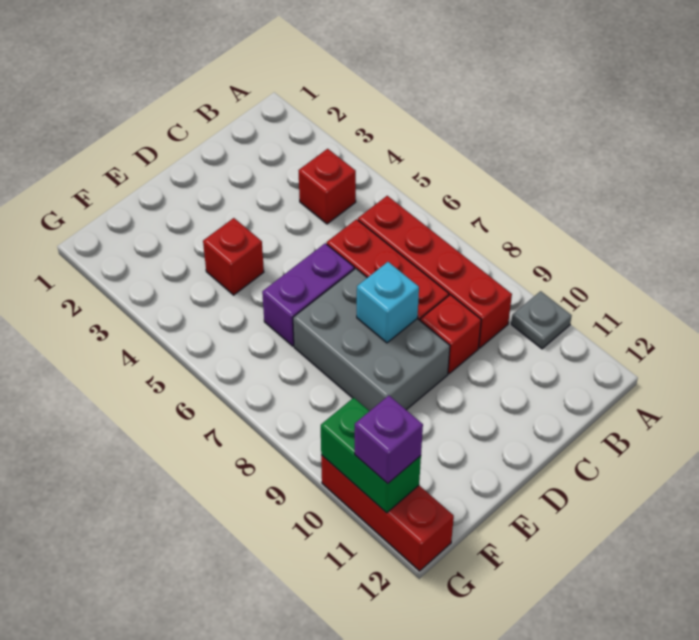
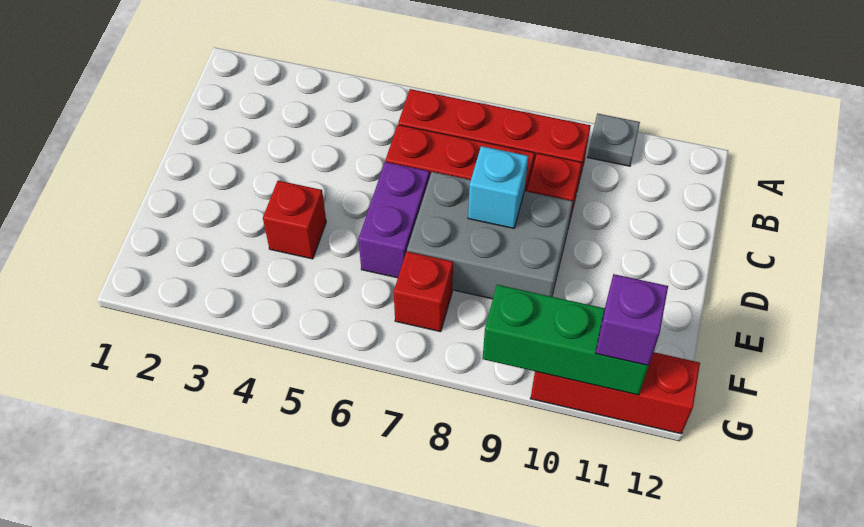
red 1x1 brick [298,149,356,224] -> red 1x1 brick moved to [394,252,453,332]
green 1x2 brick [321,398,421,513] -> green 1x3 brick [483,285,649,395]

